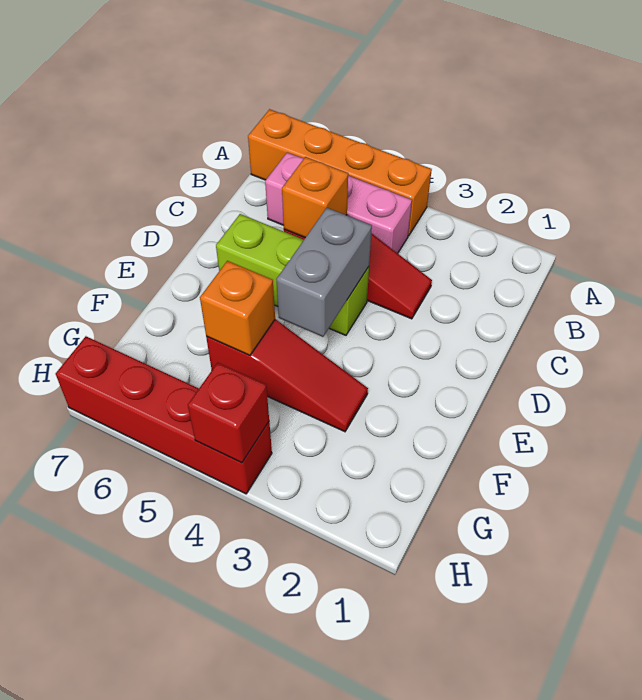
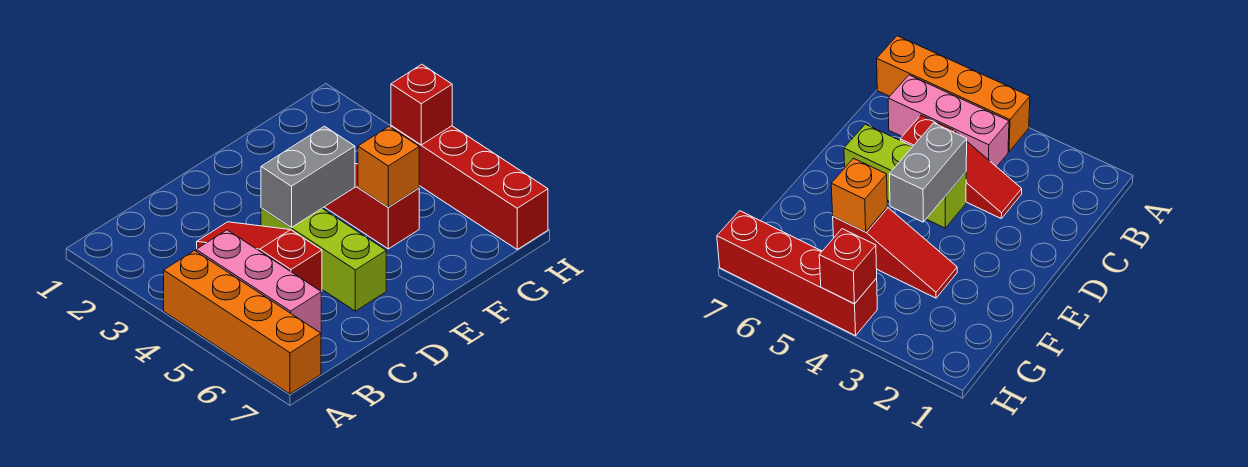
orange 1x1 brick [282,157,348,238] -> none

